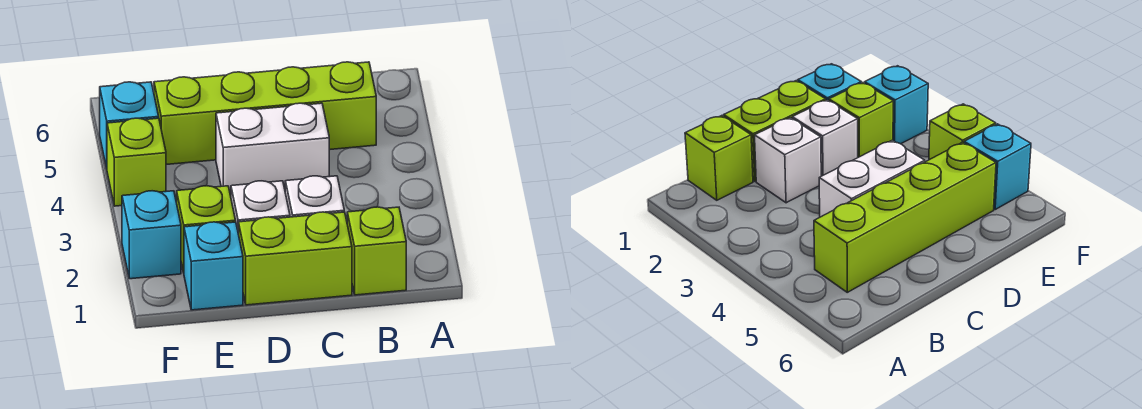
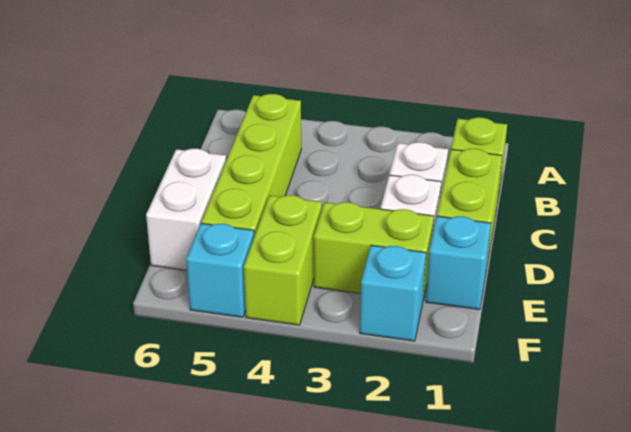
white 1x2 brick [216,103,329,196] -> white 1x2 brick moved to [146,149,226,270]
lime 1x1 brick [177,186,236,272] -> lime 1x2 brick [314,202,434,300]
lime 1x1 brick [107,118,166,206] -> lime 1x2 brick [244,195,322,325]

